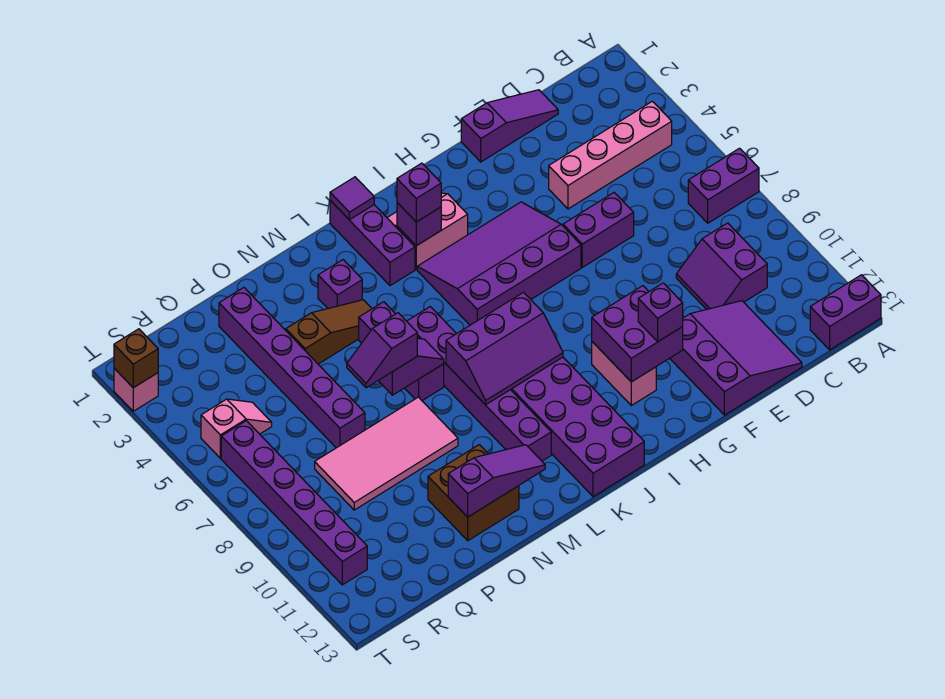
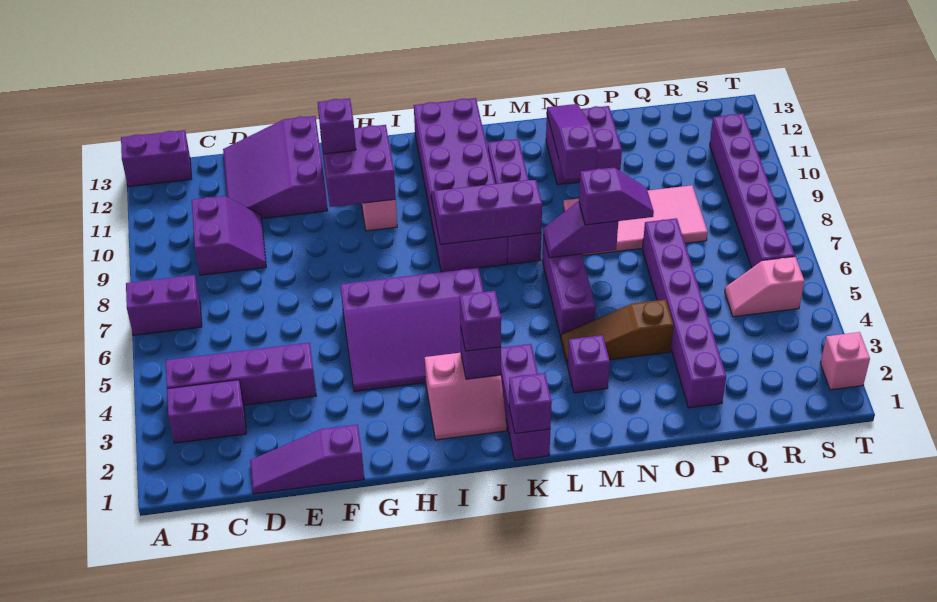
pink 1x4 brick [549,101,672,209] -> purple 1x4 brick [165,343,316,405]
purple 1x2 brick [563,193,634,267] -> purple 1x2 brick moved to [167,380,246,443]
purple 1x1 tile [330,177,374,220] -> purple 1x1 brick [509,373,552,434]
purple 1x6 brick [407,307,551,461] -> purple 1x4 brick [488,139,541,264]
purple 1x3 slope [448,445,545,517] -> purple 1x3 slope turned to [547,104,598,180]
brown 2x2 brick [428,445,519,541] -> purple 2x2 brick [546,106,622,185]
brown 1x1 brick [114,329,158,388] -> none

